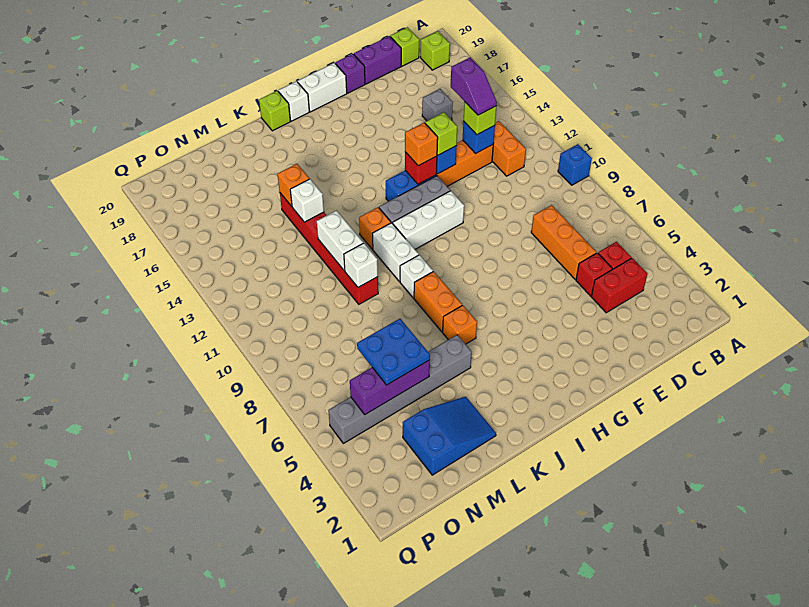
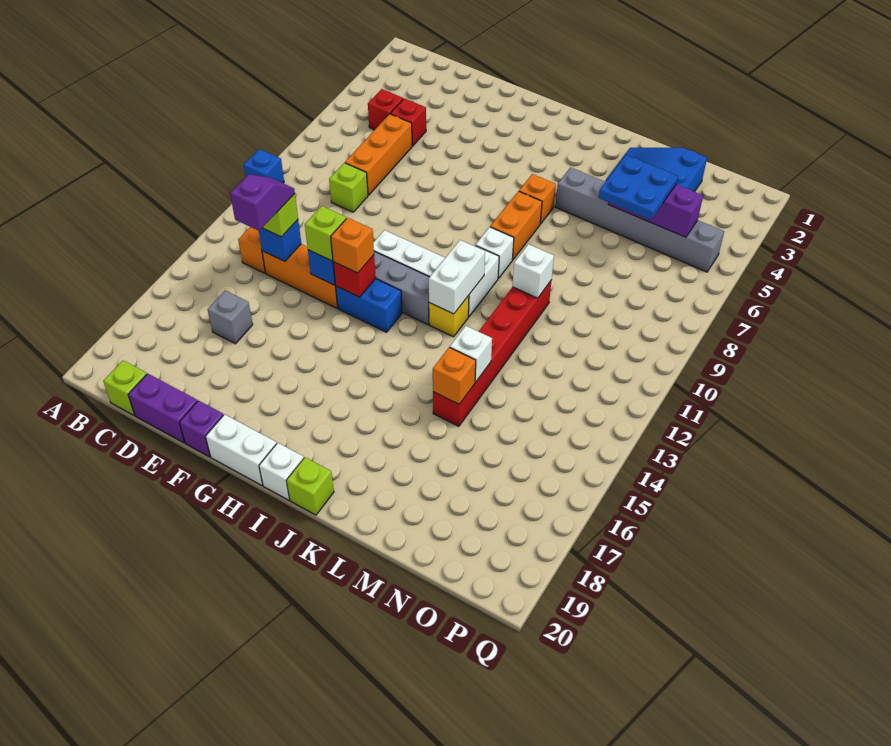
lime 1x1 brick [421,31,450,70] -> lime 1x1 brick moved to [329,163,368,212]
red 1x2 brick [591,258,647,313] -> none
orange 1x1 brick [359,207,391,249] -> yellow 1x1 brick [429,295,469,337]
white 1x2 brick [317,211,363,270] -> white 1x2 brick moved to [429,240,485,314]

